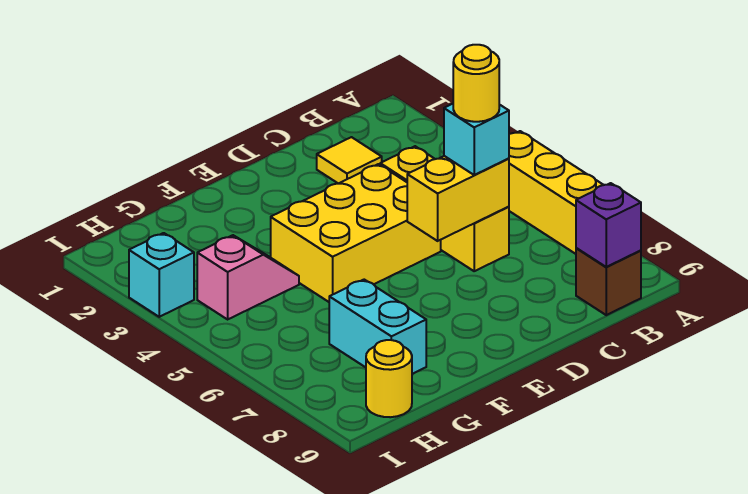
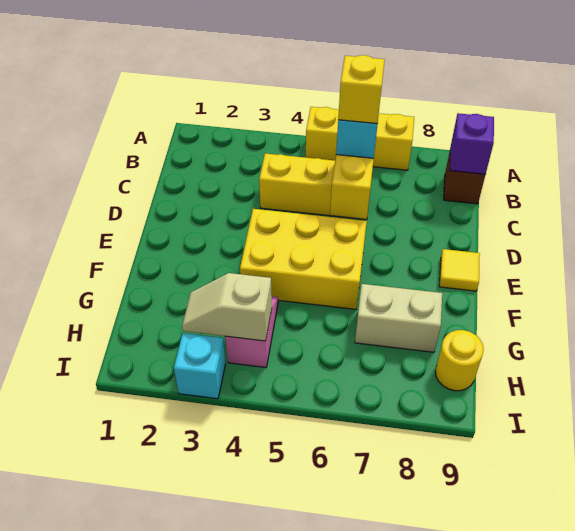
yellow 1x1 tile [317,137,382,184] -> yellow 1x1 tile moved to [439,249,480,291]
yellow 1x1 round brick [453,45,499,122] -> yellow 1x1 brick [338,55,385,124]
yellow 2x3 brick [271,164,441,302] -> yellow 2x3 brick turned to [240,209,367,309]
cyan 1x2 brick [329,280,426,374] -> tan 1x2 brick [355,284,442,352]
none -> tan 1x2 slope [182,273,272,341]

